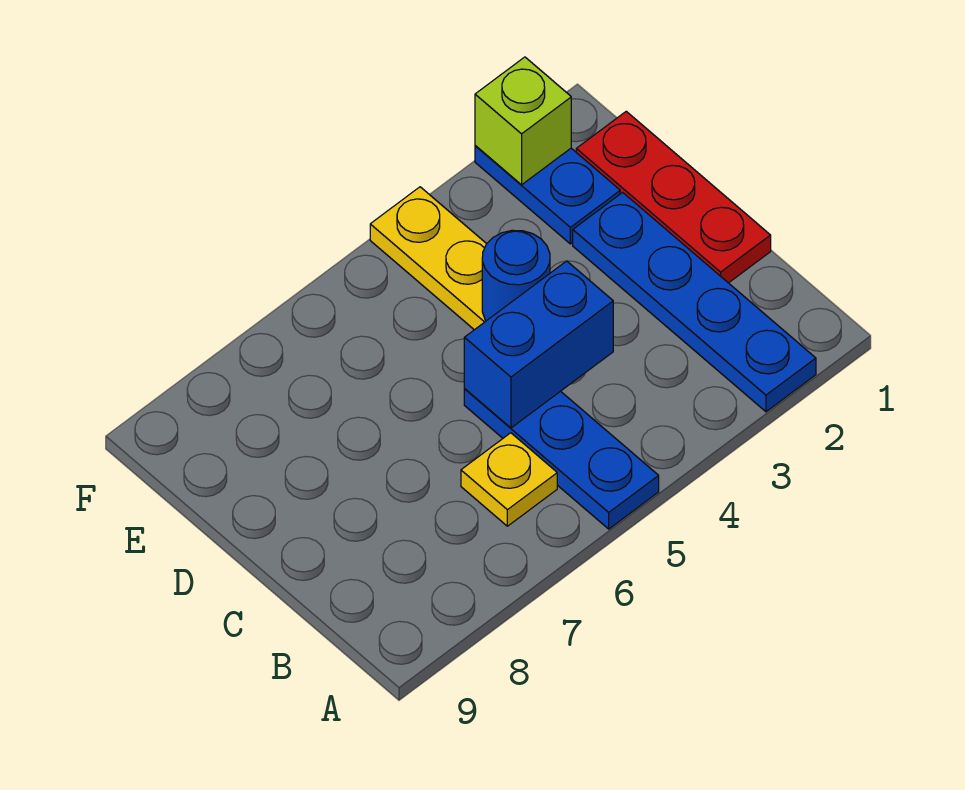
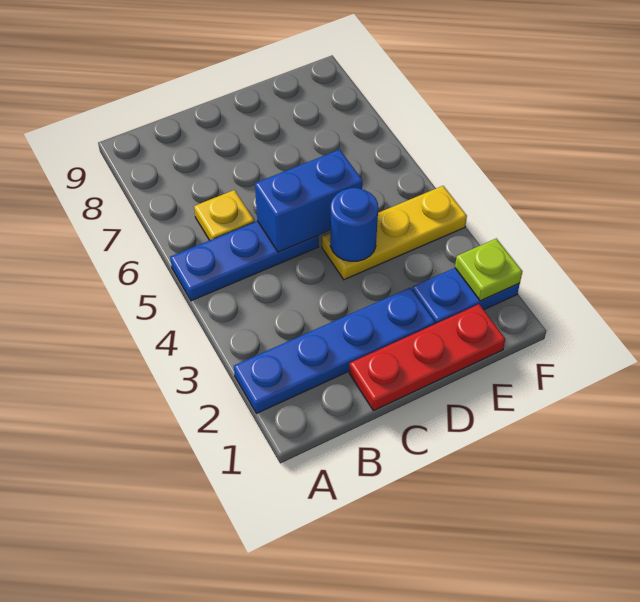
blue 1x2 brick [464,261,613,428] -> blue 1x2 brick turned to [255,149,362,252]
lime 1x1 brick [475,57,571,185] -> lime 1x1 plate [455,238,522,301]

